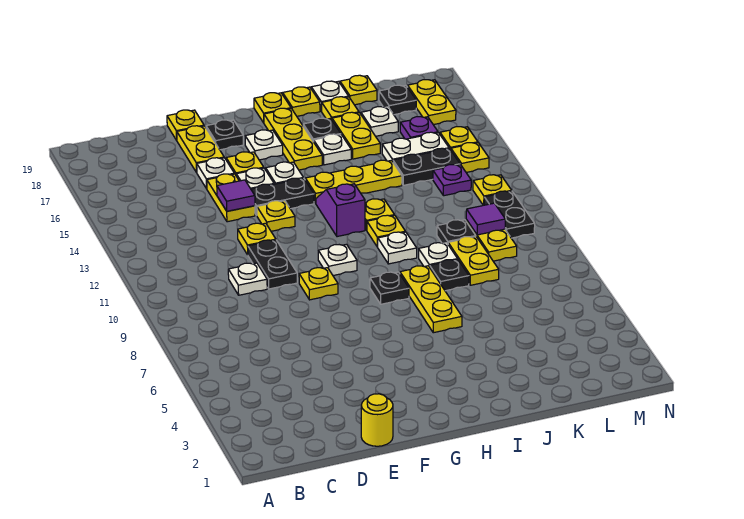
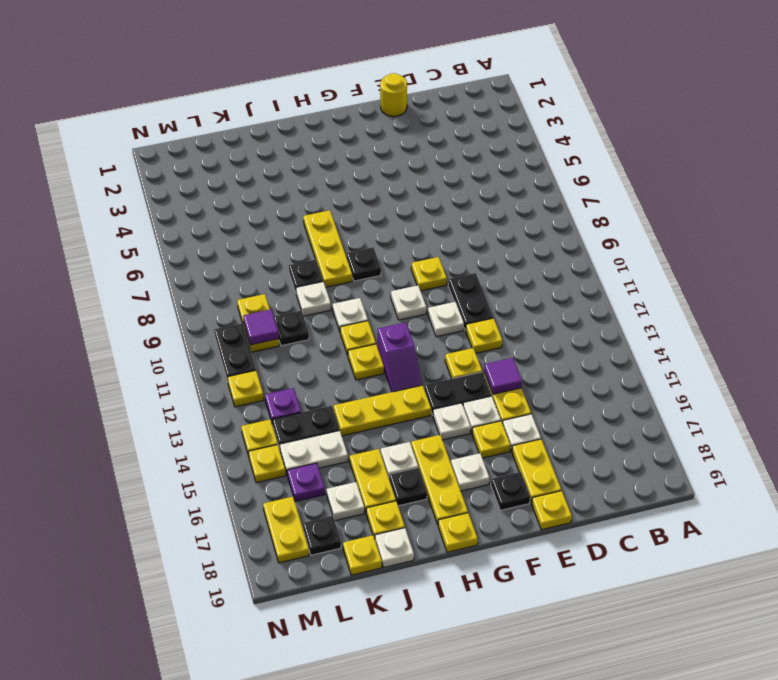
white 1x1 plate [228,263,267,295] -> white 1x1 plate moved to [428,302,464,337]
yellow 1x1 plate [283,87,320,116] -> none
yellow 1x2 plate [448,237,499,285] -> none

